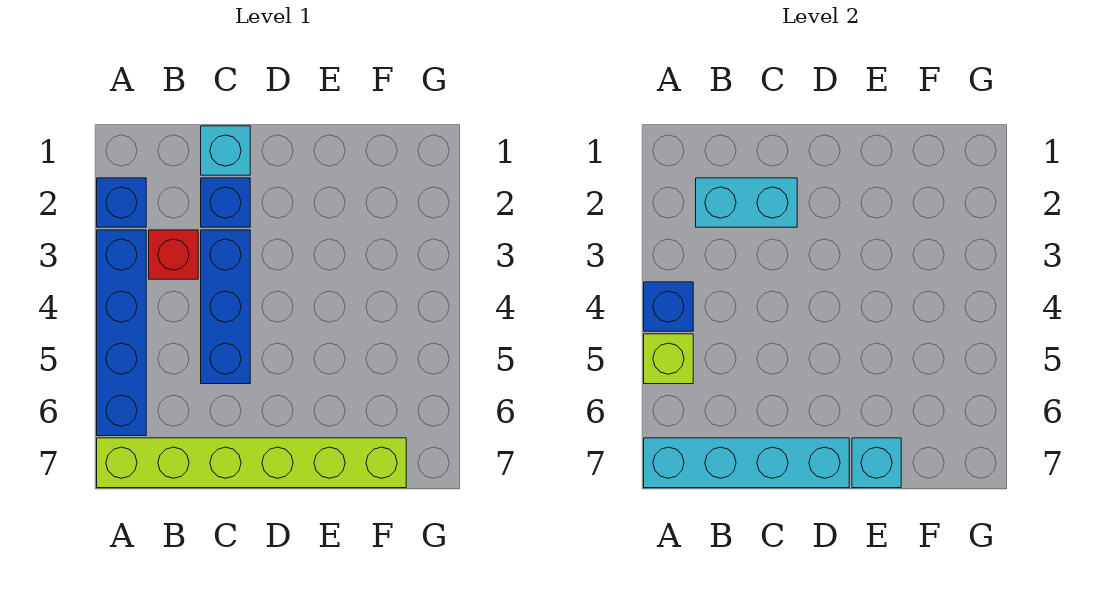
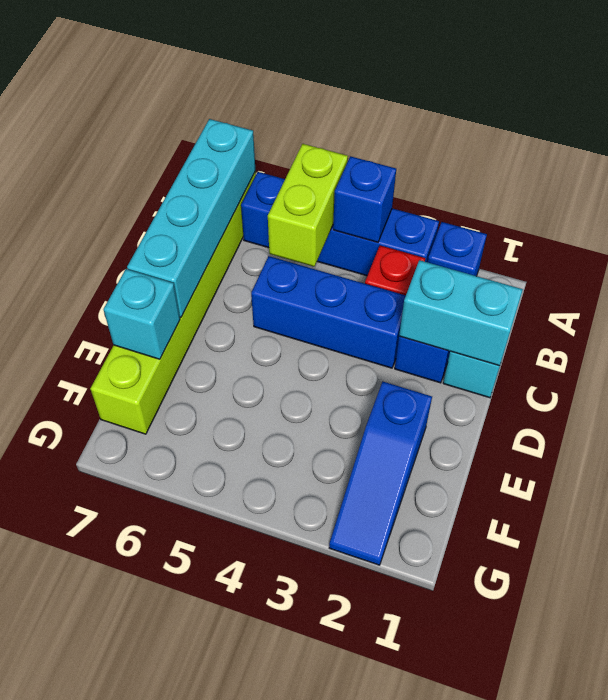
lime 1x1 brick [644,334,693,384] -> lime 1x2 brick [268,144,348,267]
cyan 1x2 brick [696,178,797,227] -> cyan 1x2 brick turned to [399,260,523,366]
none -> blue 1x3 slope [329,382,432,565]

